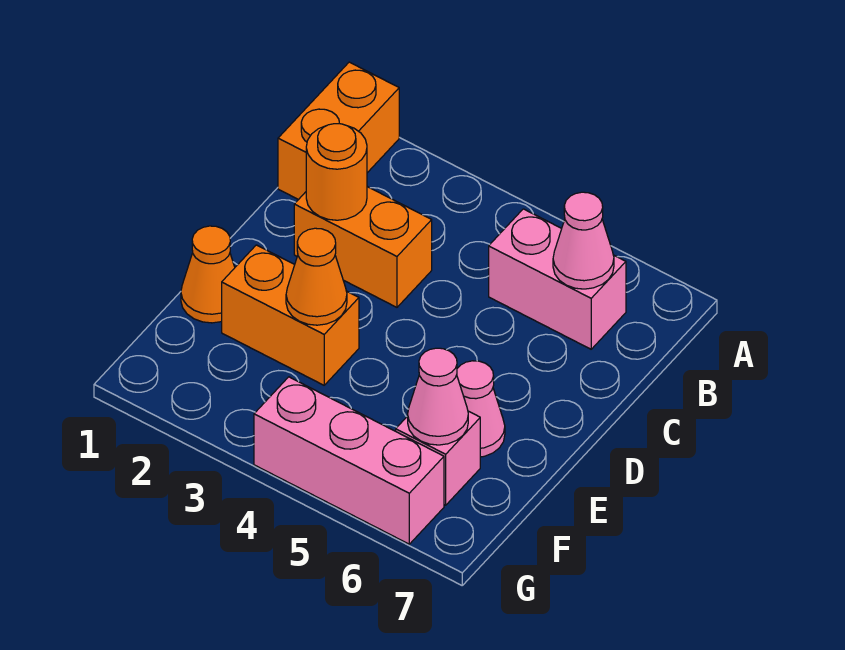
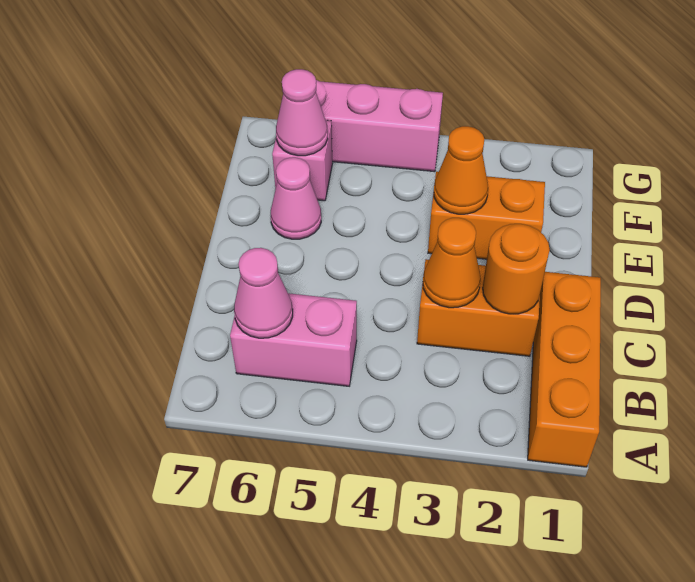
orange 1x2 brick [278,62,399,200] -> orange 1x3 brick [528,272,601,467]
orange 1x1 cone [181,226,235,323] -> orange 1x1 cone moved to [423,218,481,308]

